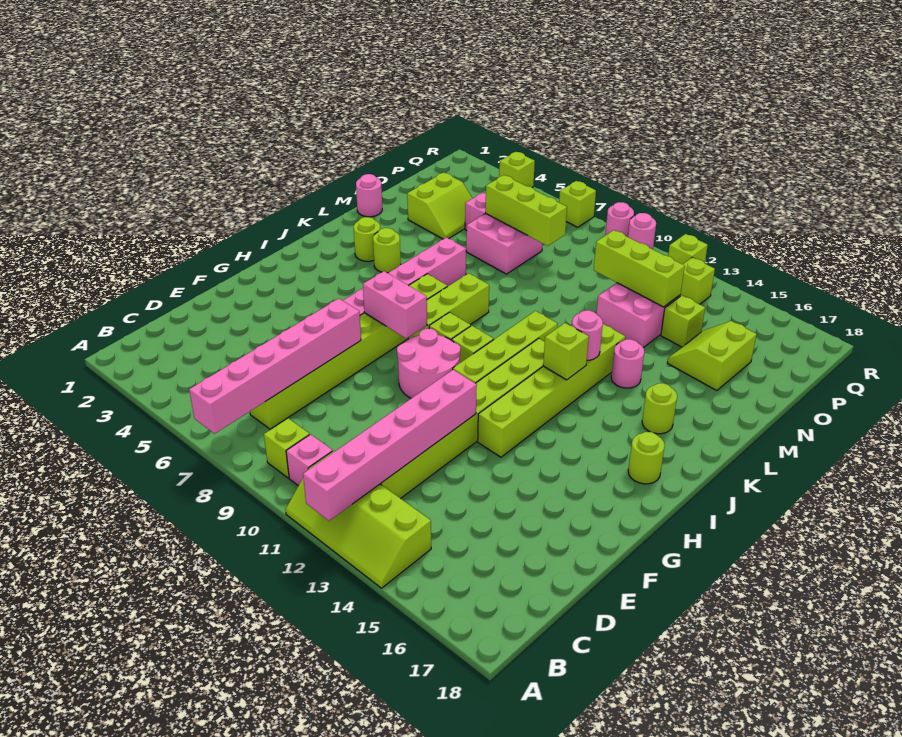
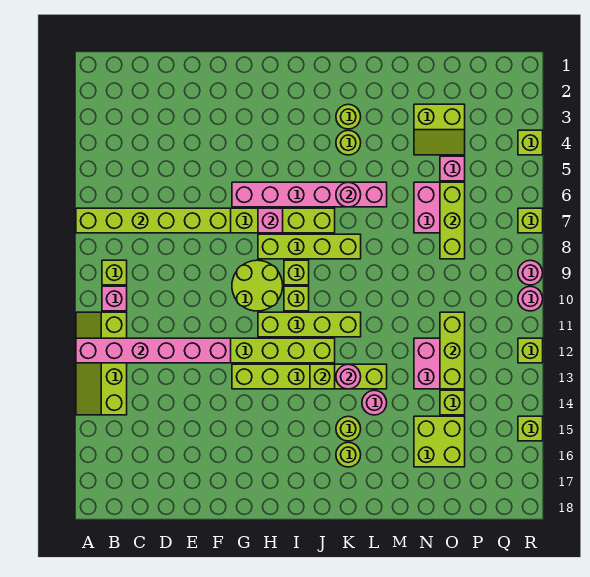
pink 1x6 brick [189,299,361,434] -> lime 1x6 brick [76,208,231,233]
pink 2x2 round brick [397,329,460,398] -> lime 2x2 round brick [232,260,283,311]
pink 1x2 brick [363,271,427,339] -> pink 1x1 brick [258,208,283,233]
lime 1x3 brick [408,273,489,339] -> lime 1x4 brick [258,234,361,259]
lime 1x1 round brick [628,432,665,484] -> lime 1x1 round brick moved to [336,416,361,441]
pink 1x1 round brick [356,174,382,217] -> pink 1x1 round brick moved to [336,182,361,207]
lime 2x2 slope [667,321,757,391] -> lime 2x2 brick [414,416,465,467]
lime 1x1 brick [680,257,715,304] -> lime 1x1 brick moved to [518,416,543,441]

